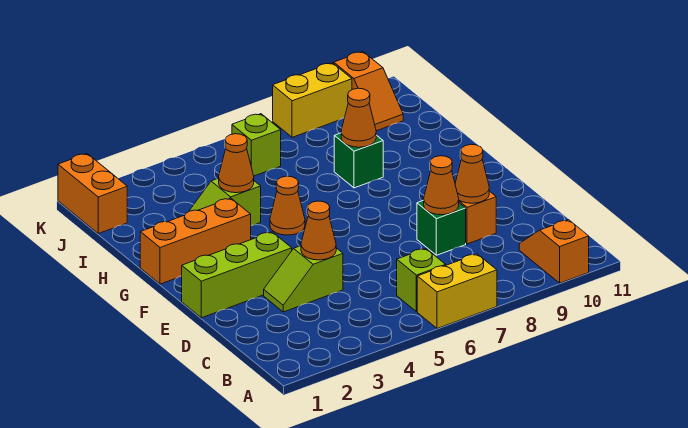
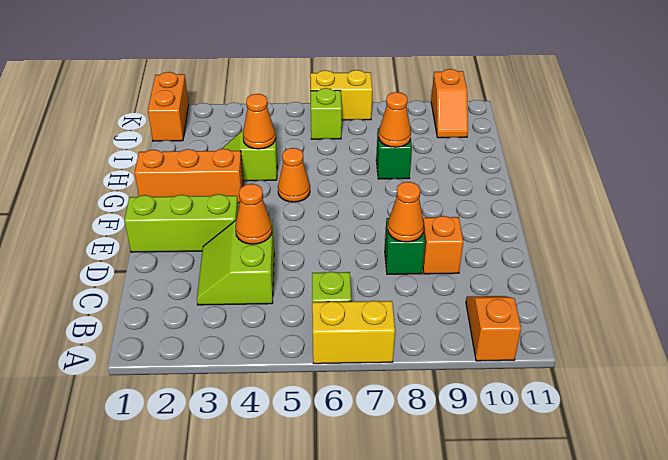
lime 1x2 slope [264,246,343,312] -> lime 2x2 slope [197,220,274,305]
orange 1x1 cone [455,144,489,203] -> none
yellow 1x2 brick [273,63,352,137] -> yellow 1x2 brick moved to [310,70,372,120]

